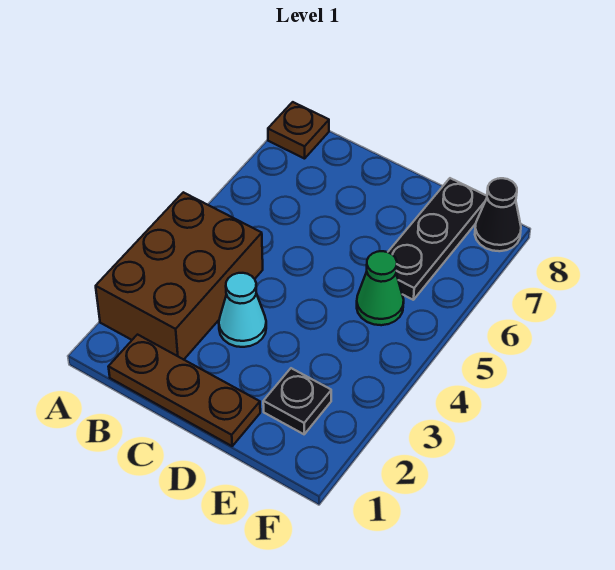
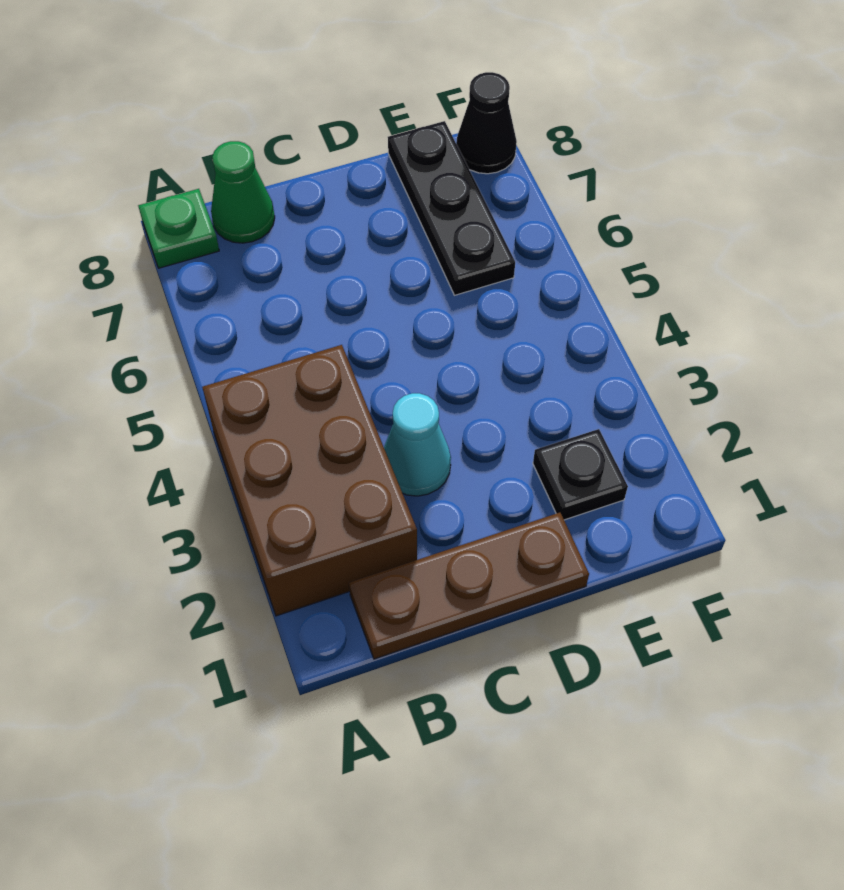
brown 1x1 plate [268,102,329,159] -> green 1x1 plate [138,189,219,268]
green 1x1 cone [357,251,404,325] -> green 1x1 cone moved to [211,141,275,243]

